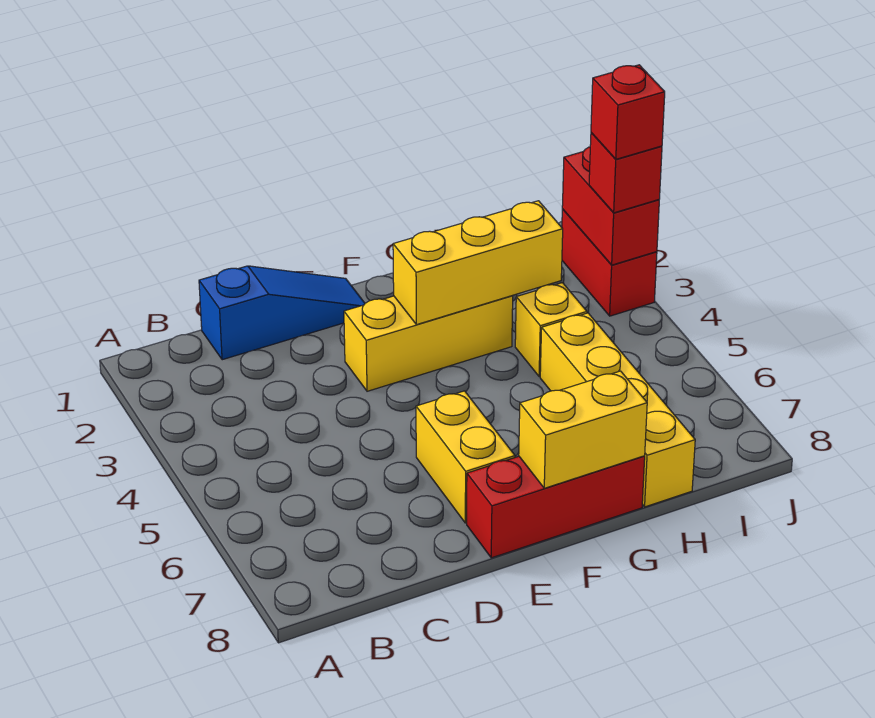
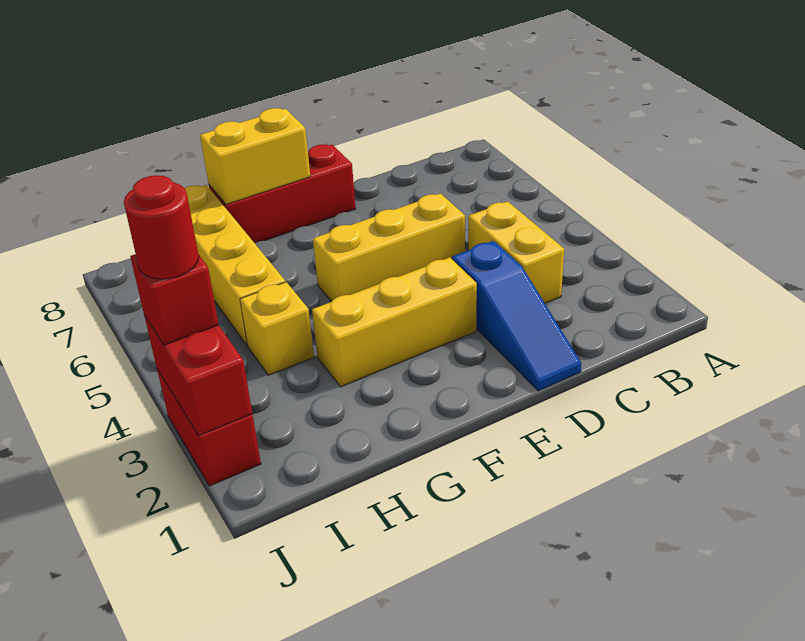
blue 1x3 slope [199,266,365,360] -> blue 1x3 slope turned to [452,241,581,391]
yellow 1x2 brick [416,391,515,523] -> yellow 1x2 brick moved to [468,201,564,303]
yellow 1x3 brick [393,201,563,325] -> yellow 1x3 brick moved to [313,194,465,301]
red 1x1 brick [591,65,665,159] -> red 1x1 round brick [124,175,199,279]

